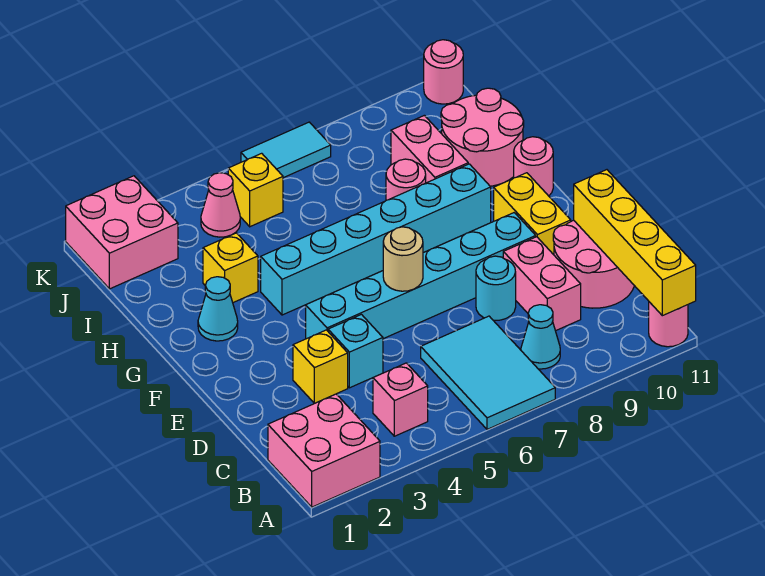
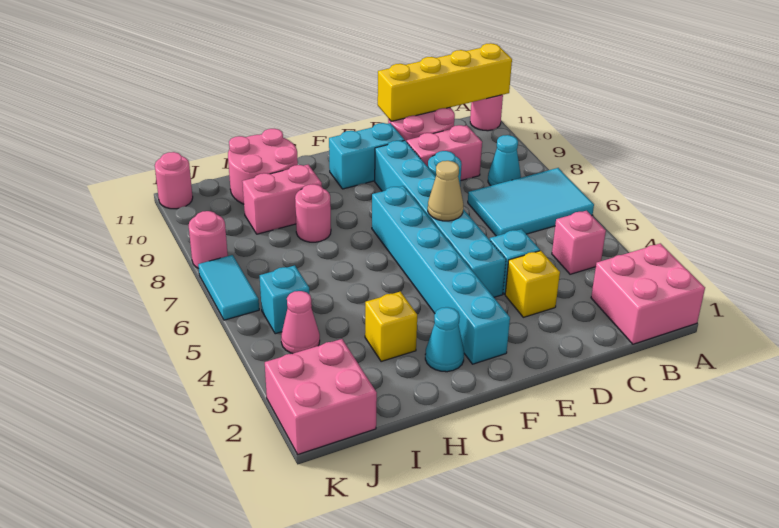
tan 1x1 round brick [383,227,423,291] -> tan 1x1 cone [428,161,463,221]
yellow 1x2 brick [494,173,571,255] -> cyan 1x2 brick [329,123,404,189]
cyan 1x6 brick [261,164,491,315] -> cyan 1x6 brick moved to [372,186,510,364]
pink 1x1 round brick [514,137,553,196] -> pink 1x1 round brick moved to [189,211,228,269]
yellow 1x1 brick [228,153,283,227] -> cyan 1x1 brick [260,265,309,334]

